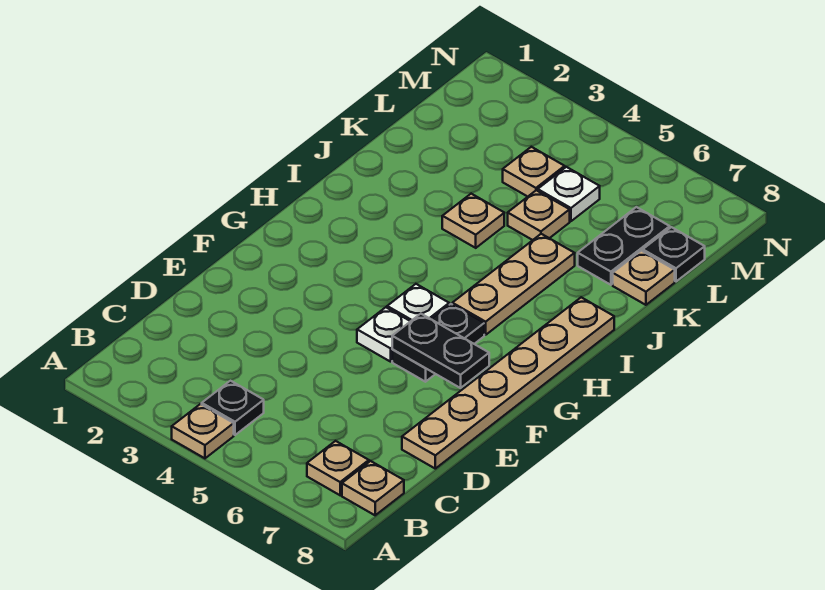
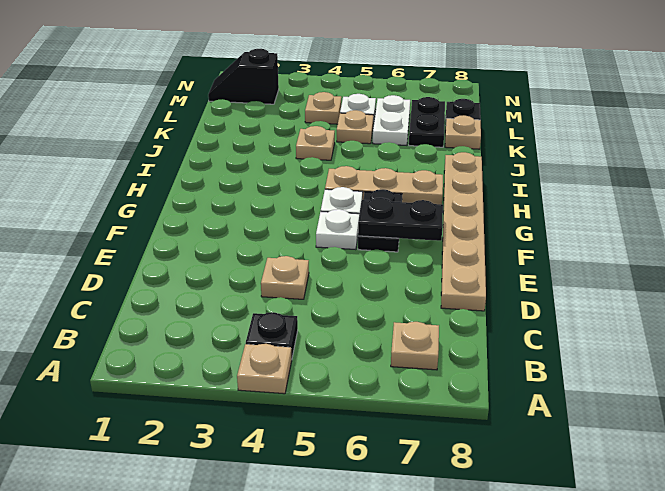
tan 1x1 plate [342,461,404,515] -> tan 1x1 plate moved to [261,256,309,299]
tan 1x3 plate [452,234,575,335] -> tan 1x3 plate turned to [325,166,443,204]
none -> white 1x2 plate [373,95,410,145]
none -> black 1x2 slope [208,49,279,104]

